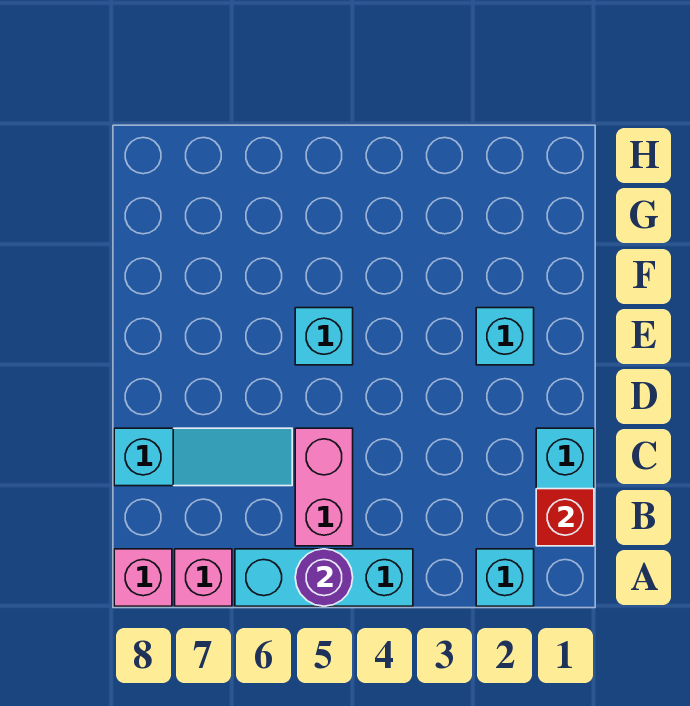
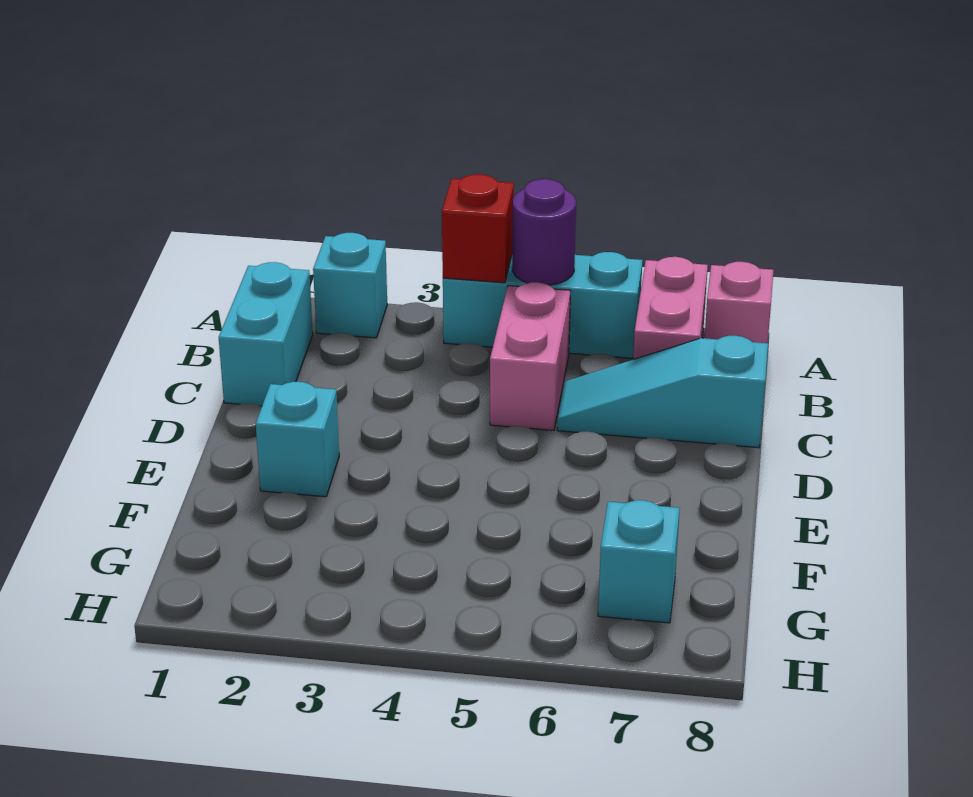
pink 1x1 brick [175,549,232,606] -> pink 1x2 brick [633,257,708,359]
red 1x1 brick [536,489,594,546] -> red 1x1 brick moved to [442,174,514,283]
cyan 1x1 brick [295,308,353,365] -> cyan 1x1 brick moved to [598,500,680,623]

